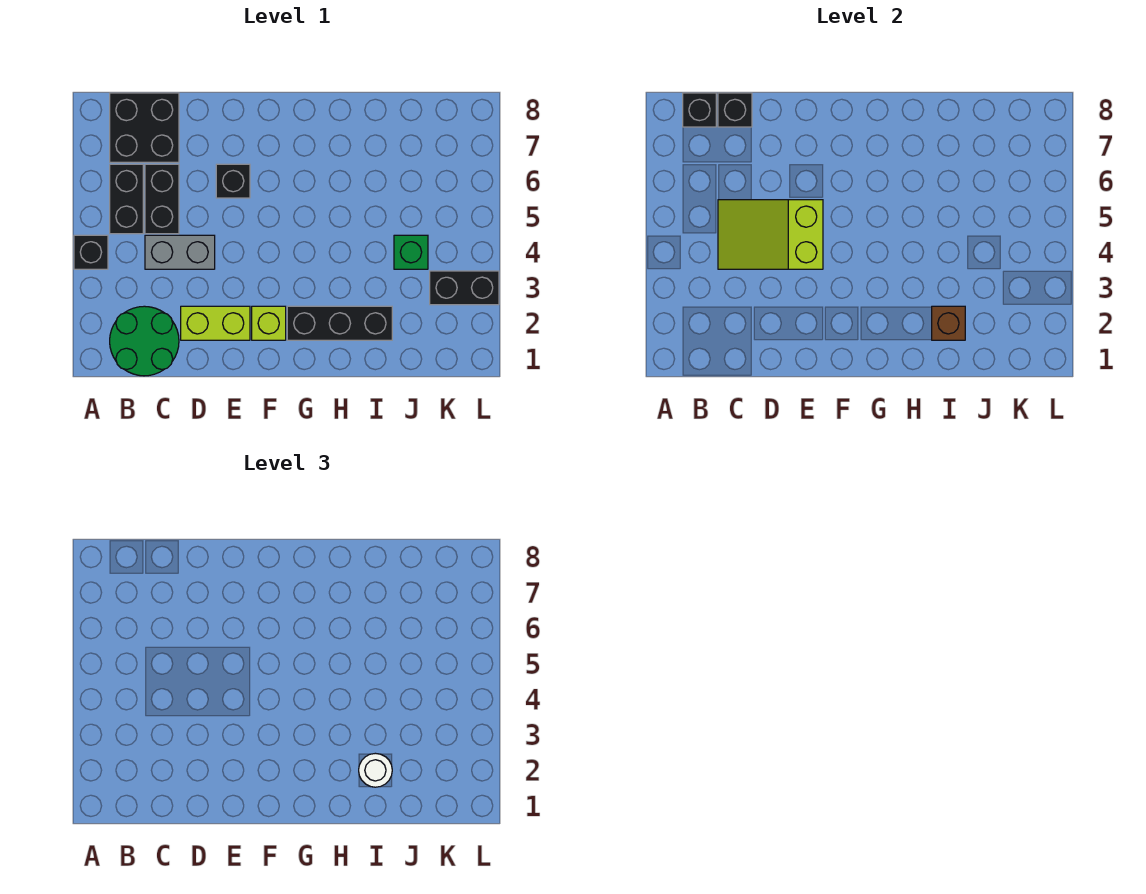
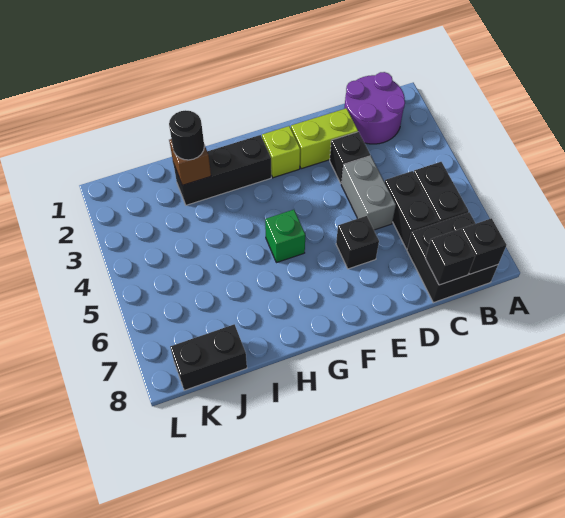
black 1x1 brick [74,235,108,269] -> black 1x1 brick moved to [330,132,370,183]
green 2x2 round brick [110,306,179,376] -> purple 2x2 round brick [344,72,405,144]
grey 1x2 brick [145,235,215,269] -> grey 1x2 brick turned to [341,156,396,230]
lime 2x3 slope [718,200,823,269] -> none
white 1x1 round brick [359,753,392,787] -> black 1x1 round brick [169,110,204,160]
green 1x1 brick [394,235,428,269] -> green 1x1 brick moved to [265,210,305,263]
black 1x2 brick [430,271,499,305] -> black 1x2 brick moved to [170,324,247,390]

